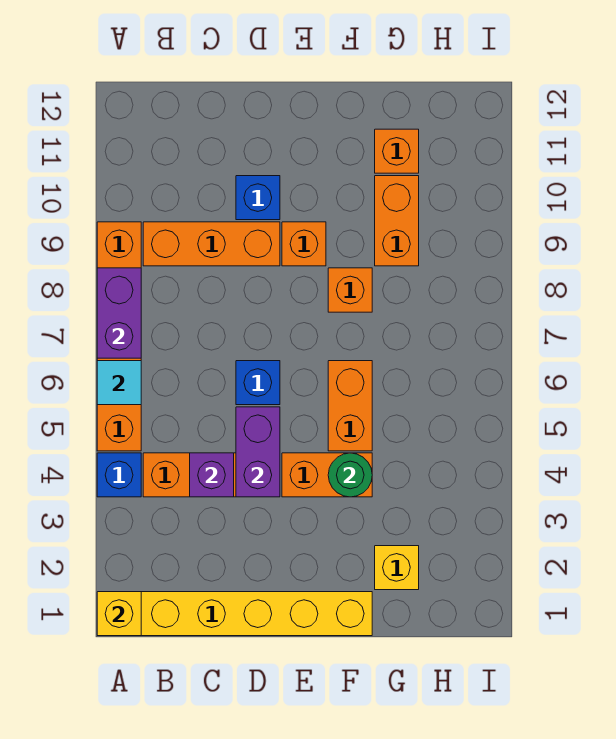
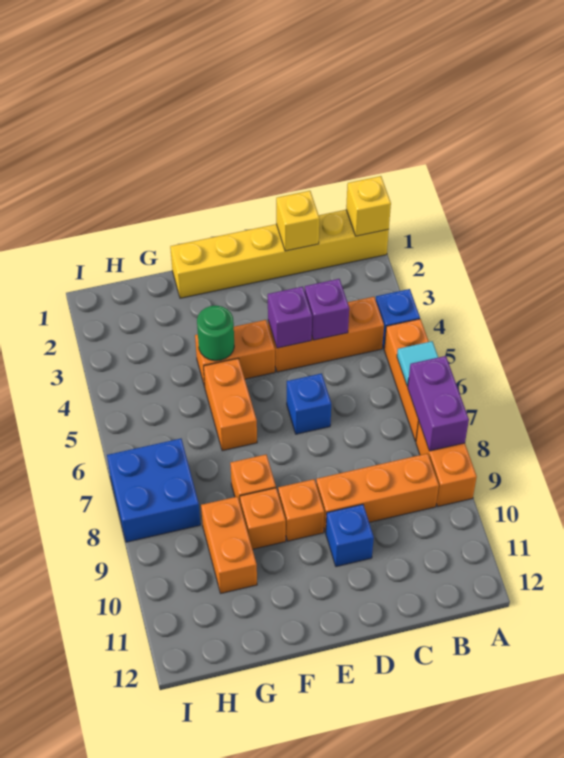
purple 1x2 brick [236,407,280,497] -> purple 1x1 brick [268,287,312,348]
yellow 1x1 brick [375,546,419,590] -> yellow 1x1 brick moved to [276,191,319,251]
orange 1x1 brick [375,129,419,173] -> orange 1x1 brick moved to [240,488,286,549]
none -> blue 2x2 brick [107,439,200,542]

